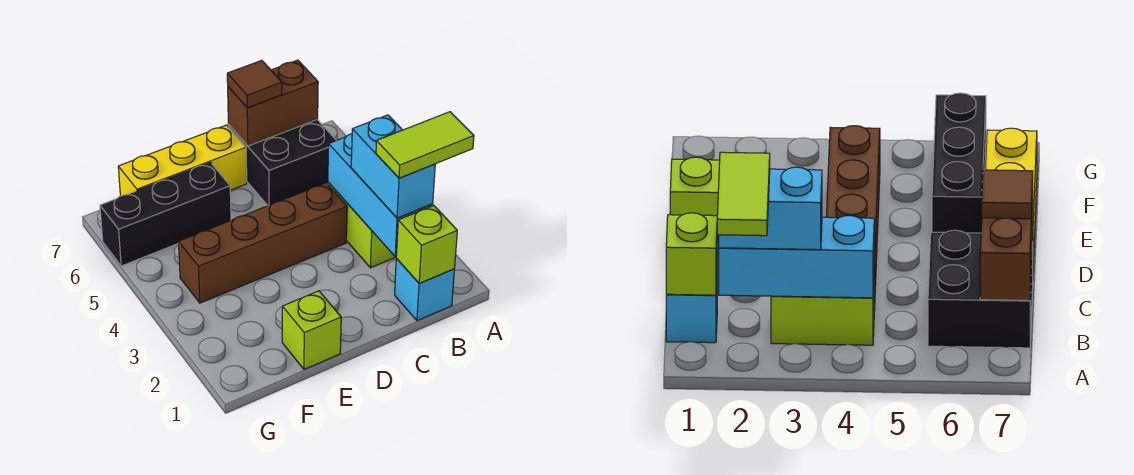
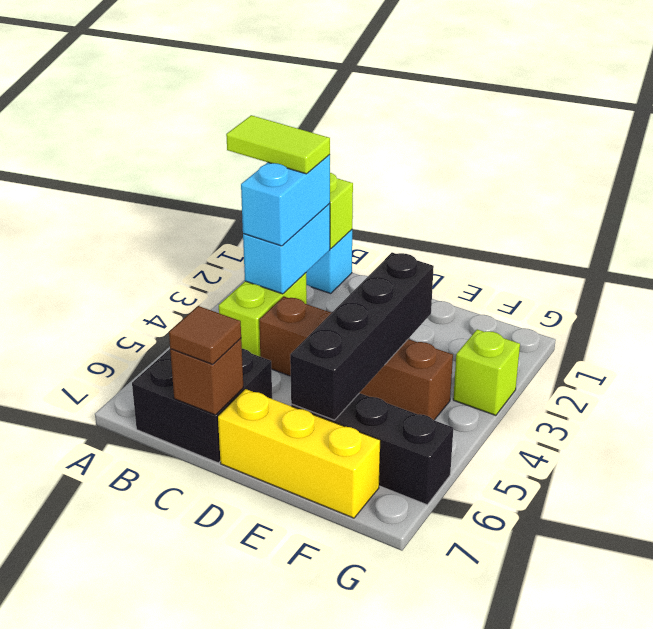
cyan 1x3 brick [328,134,433,257] -> cyan 1x2 brick [243,204,330,294]
brown 1x2 brick [228,60,318,146] -> brown 1x1 brick [170,338,243,415]
lime 1x1 brick [282,291,341,369] -> lime 1x1 brick moved to [453,329,520,415]
none -> black 1x4 brick [290,253,434,420]

